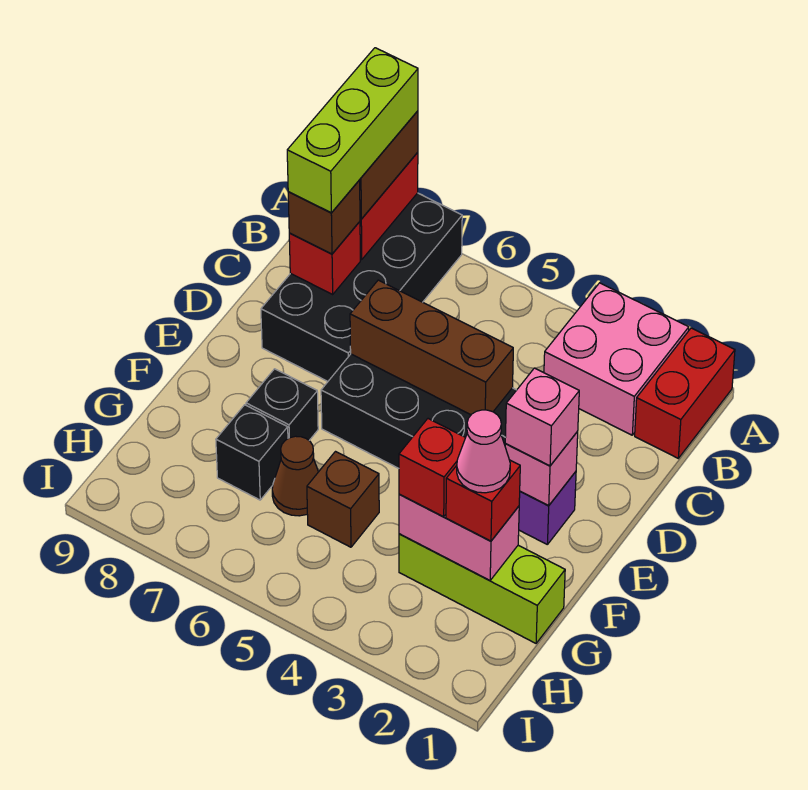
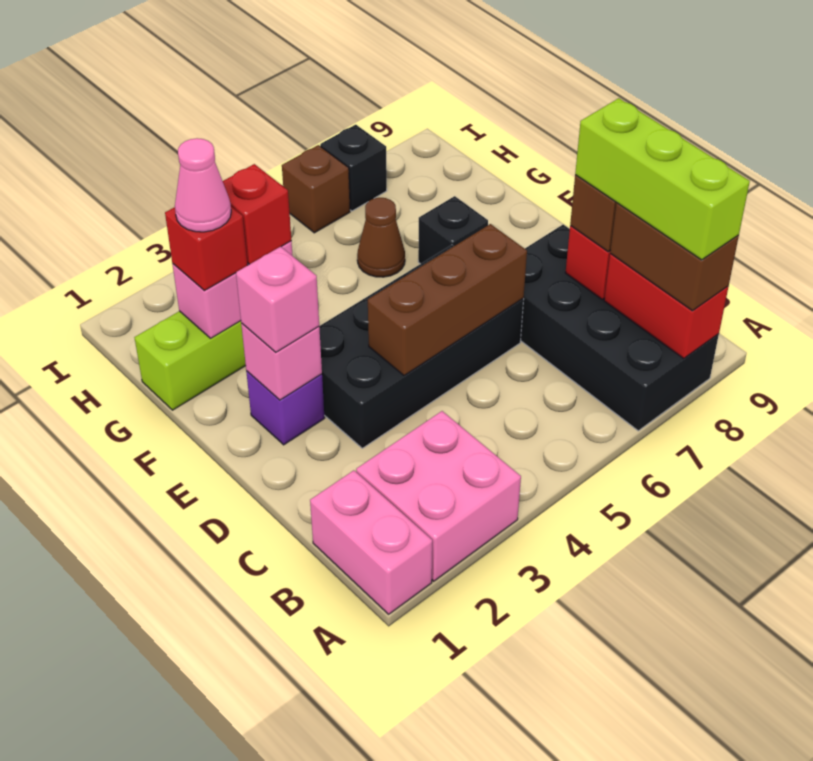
red 1x2 brick [635,328,735,458] -> pink 1x2 brick [310,470,432,614]
brown 1x1 brick [307,452,379,547] -> brown 1x1 brick moved to [282,145,350,233]
black 1x1 brick [216,405,288,500] -> black 1x1 brick moved to [320,125,387,211]

